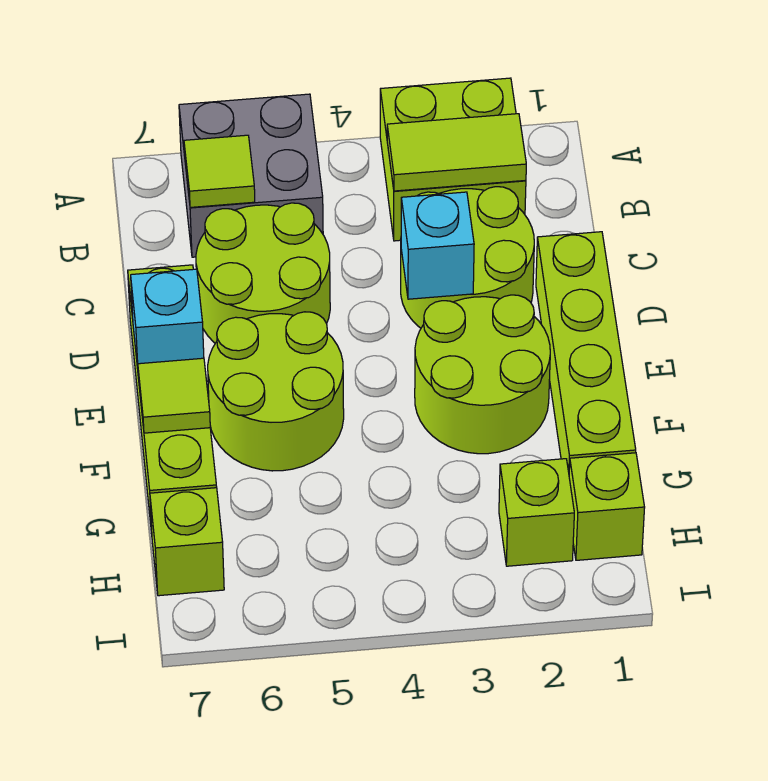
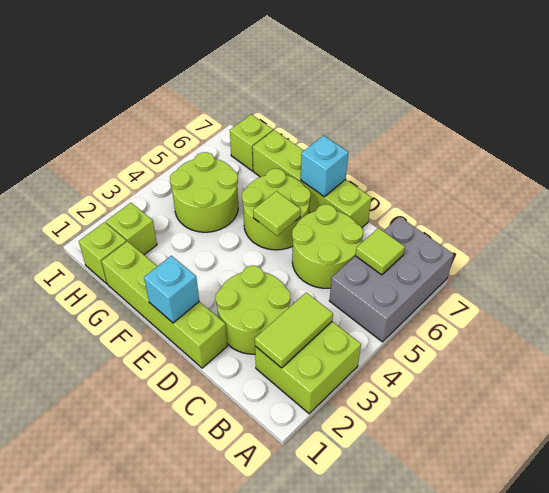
grey 2x2 brick [179,94,323,257] -> grey 2x3 brick [330,217,454,342]
cyan 1x1 brick [401,192,474,299] -> cyan 1x1 brick moved to [144,256,199,323]
lime 2x2 round brick [415,295,550,454] -> lime 2x2 round brick moved to [170,152,238,232]
lime 1x1 tile [138,358,210,433] -> lime 1x1 tile moved to [253,191,301,236]

